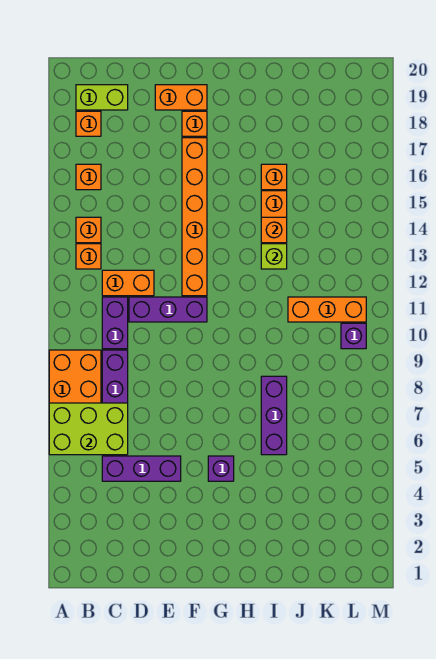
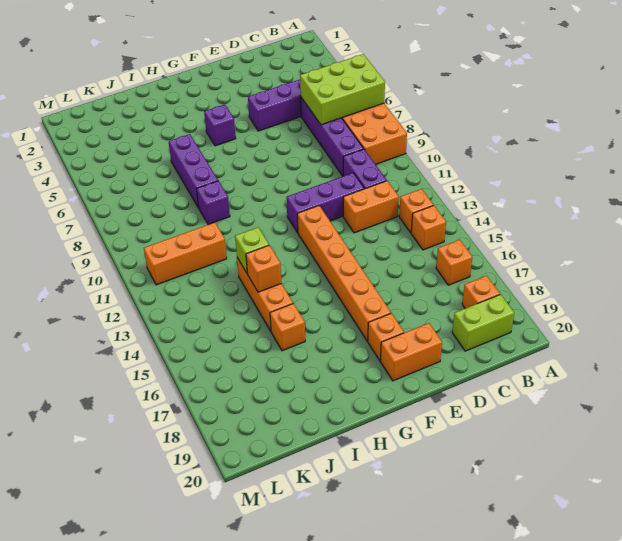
purple 1x1 brick [341,323,366,349] -> purple 1x1 brick moved to [197,181,230,224]

